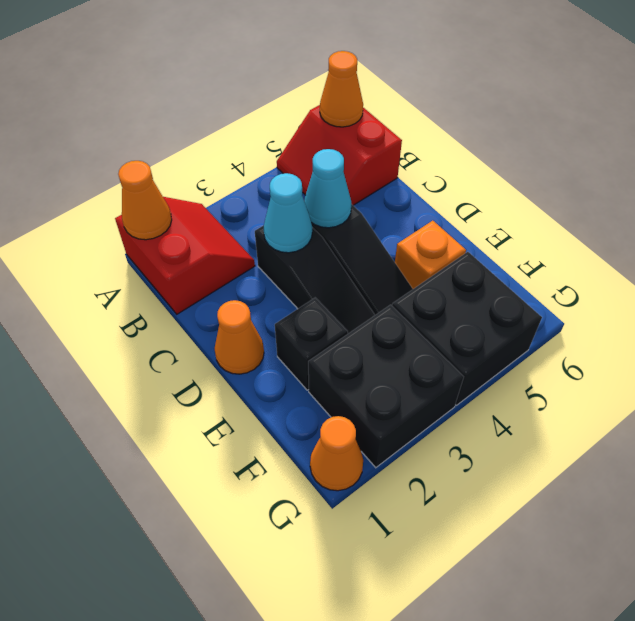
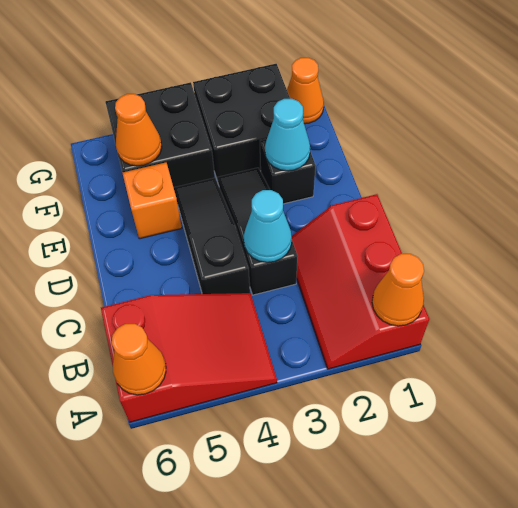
red 2x2 slope [115,197,255,314] -> red 2x3 slope [292,194,429,369]
red 2x2 slope [277,105,402,205] -> red 2x3 slope [101,293,277,422]
cyan 1x1 cone [304,149,351,228] -> cyan 1x1 cone moved to [265,99,310,171]
orange 1x1 cone [214,300,264,374] -> orange 1x1 cone moved to [115,94,162,166]

